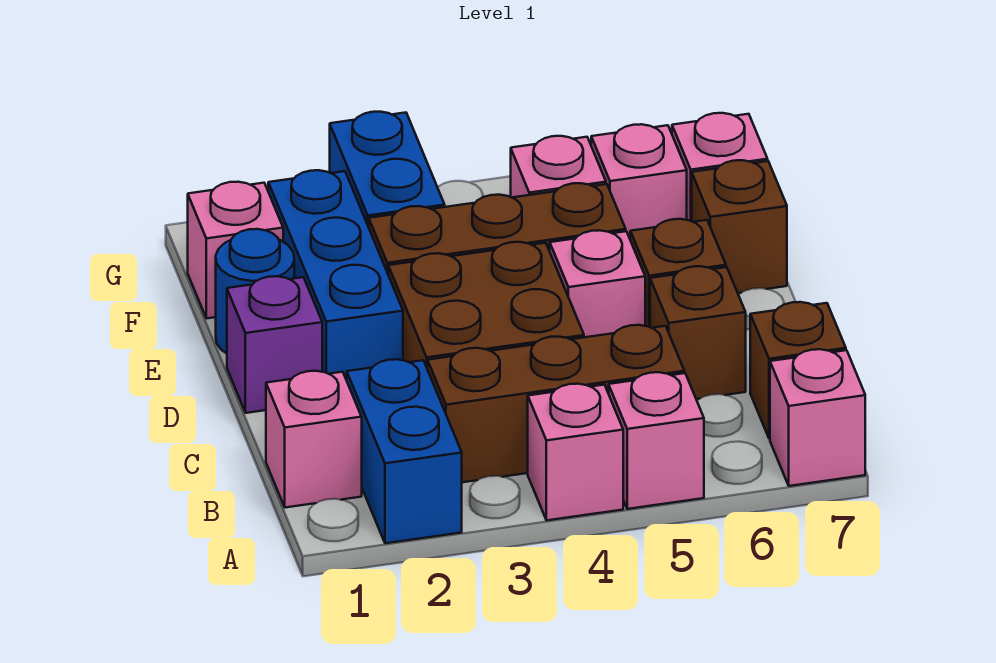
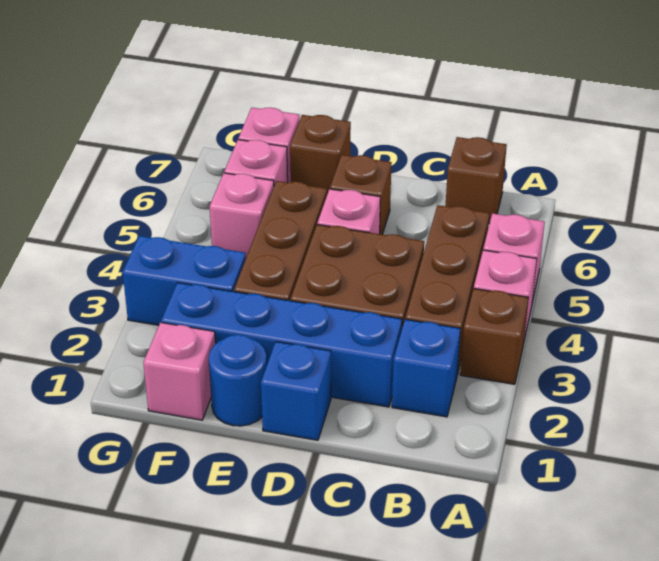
blue 1x2 brick [347,359,462,543] -> blue 1x1 brick [392,319,460,417]
pink 1x1 brick [770,349,865,486] -> none
pink 1x1 brick [266,371,362,508] -> none
brown 1x1 brick [650,266,746,399] -> brown 1x1 brick moved to [460,289,528,384]
purple 1x1 brick [227,276,322,413] -> blue 1x1 brick [261,342,331,440]
blue 1x3 brick [268,170,403,380] -> blue 1x4 brick [161,283,402,407]

